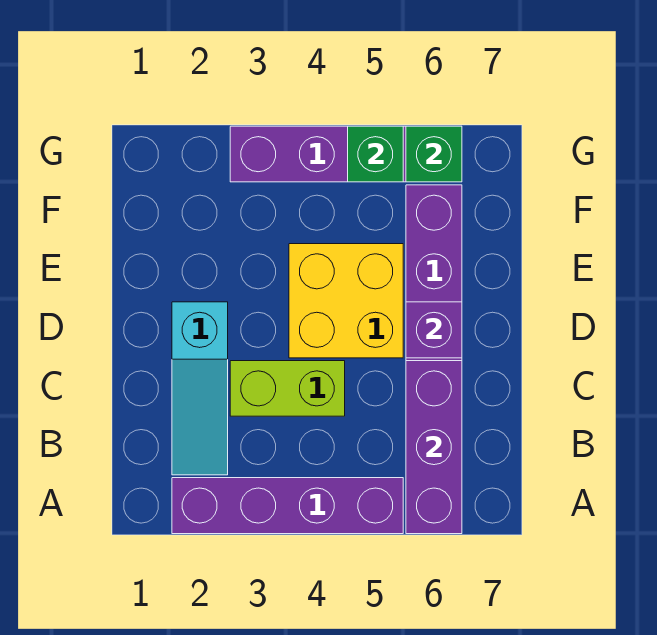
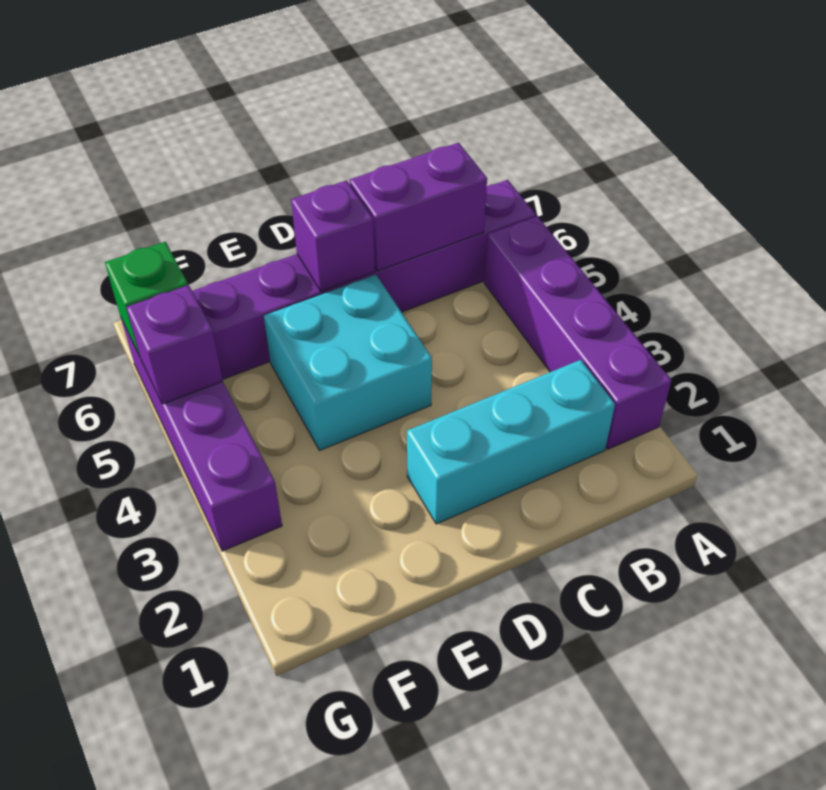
purple 1x3 brick [406,361,462,534] -> purple 1x2 brick [350,143,487,271]
cyan 1x3 slope [172,302,228,475] -> cyan 1x3 brick [407,360,615,524]
lime 1x2 brick [230,361,345,416] -> none
yellow 2x2 brick [289,244,403,358] -> cyan 2x2 brick [264,275,432,450]
green 1x1 brick [348,126,403,182] -> purple 1x1 brick [126,285,223,404]

